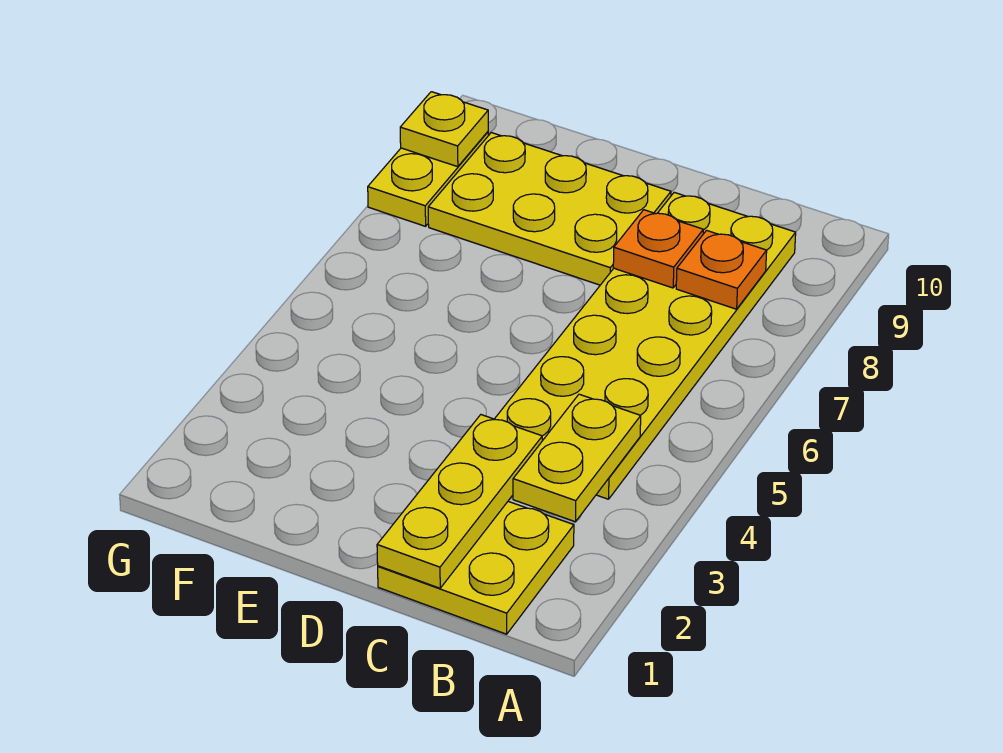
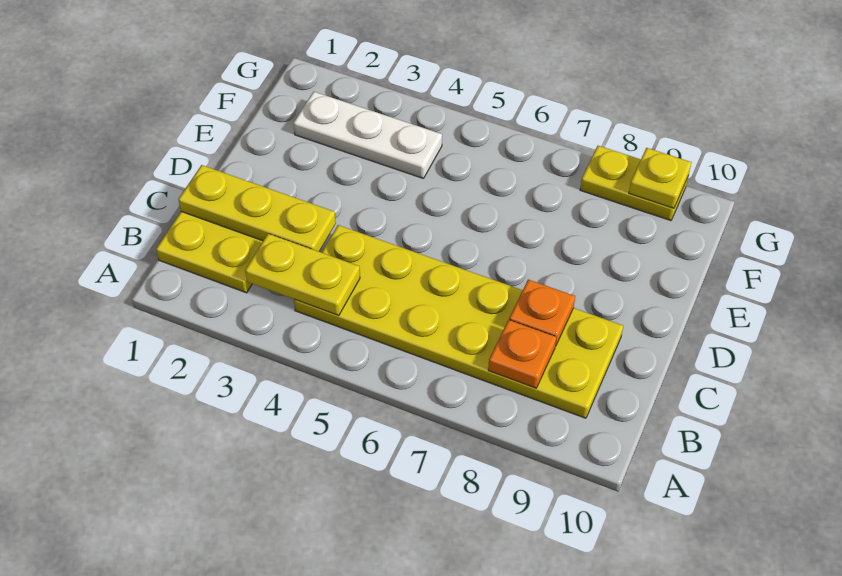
yellow 2x3 plate [428,133,671,285] -> none
none -> white 1x3 plate [293,92,442,179]

